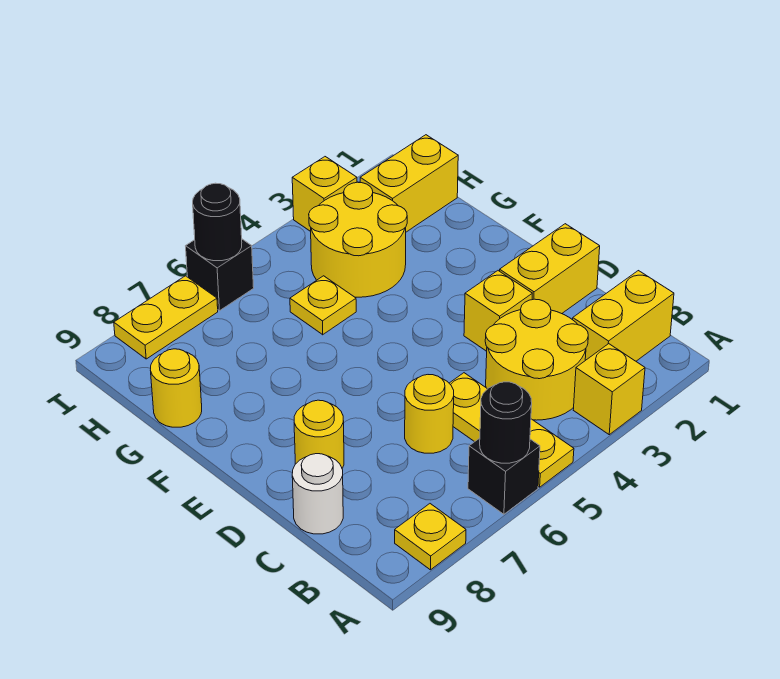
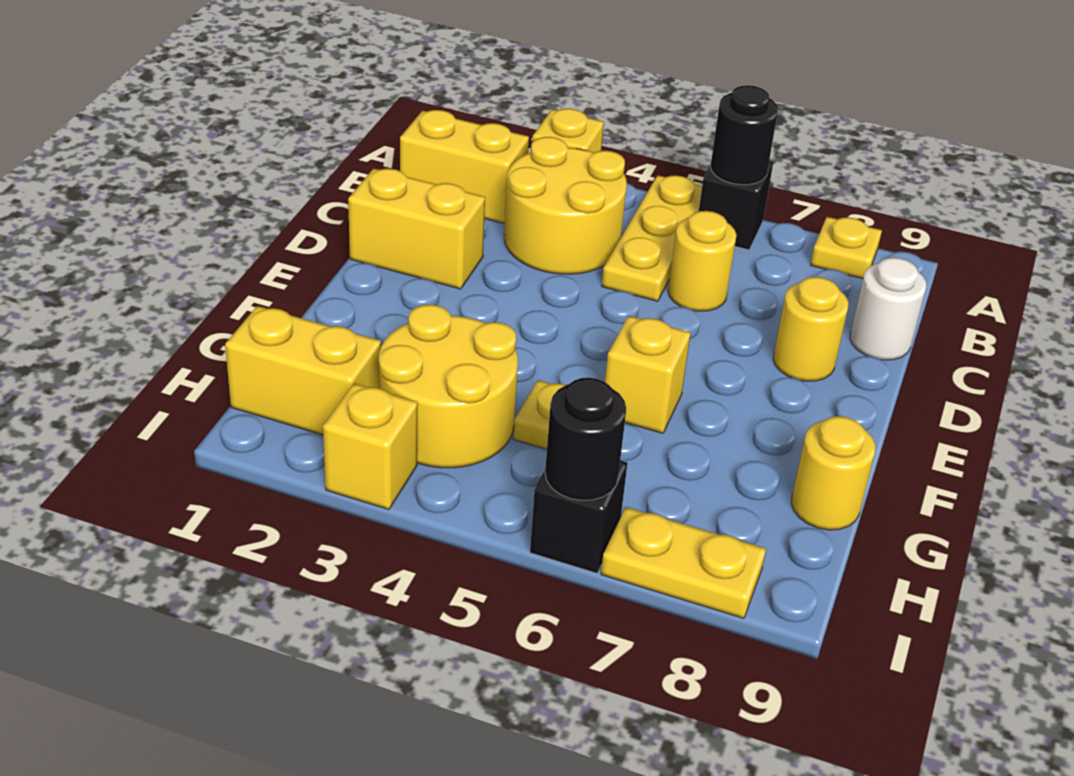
yellow 1x1 brick [464,271,532,351] -> yellow 1x1 brick moved to [605,316,691,433]

